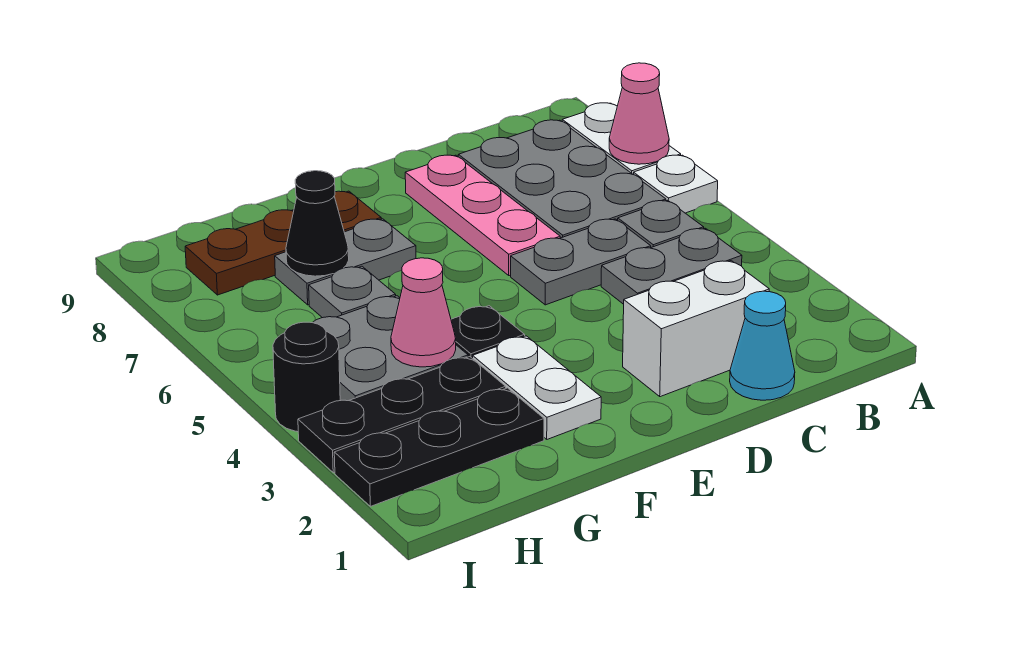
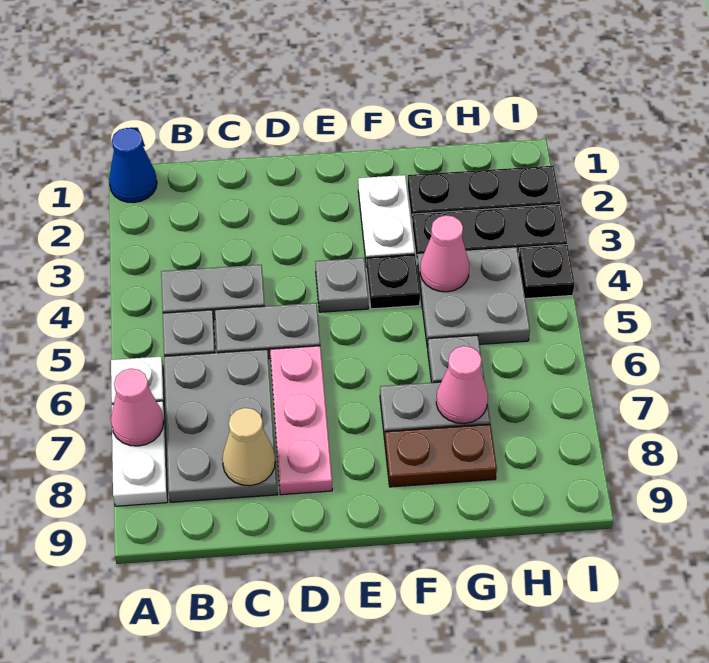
none -> blue 1x1 cone [109,128,157,203]
cyan 1x1 cone [730,291,795,400] -> none
white 1x2 brick [623,261,769,397] -> none
none -> tan 1x1 cone [222,408,275,486]
none -> grey 1x1 plate [315,258,368,312]
brown 1x3 plate [185,191,381,295] -> brown 1x2 plate [385,424,497,487]
black 1x1 cone [286,171,349,276] -> pink 1x1 cone [436,346,488,423]
black 1x1 round brick [273,322,340,432] -> black 1x1 plate [518,245,575,299]

